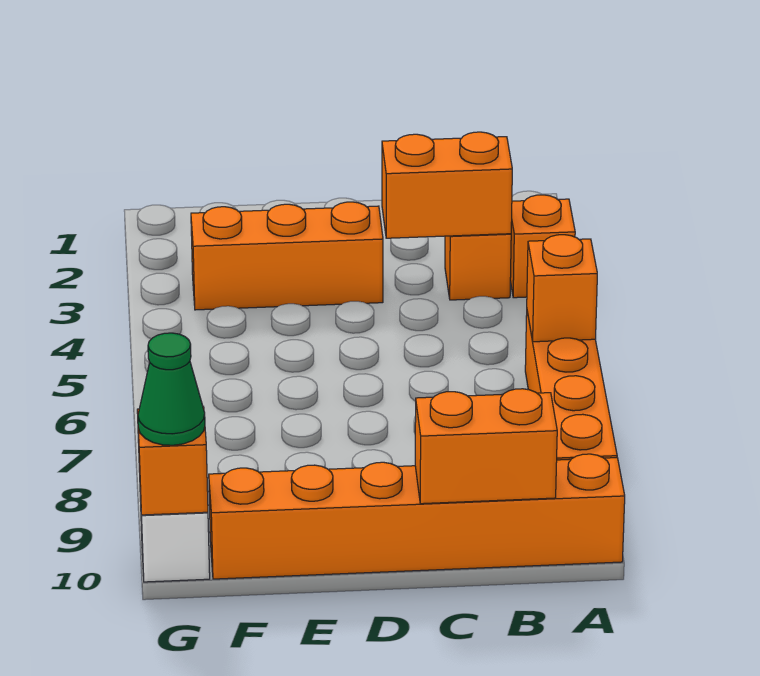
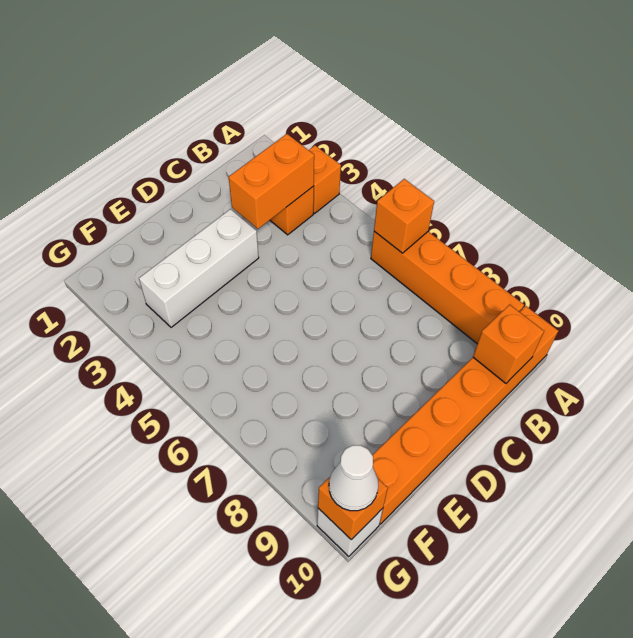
orange 1x2 brick [415,389,557,504] -> orange 1x1 brick [473,304,544,383]
orange 1x3 brick [191,202,383,310] -> white 1x3 brick [139,209,259,327]
green 1x1 cone [138,333,205,445] -> white 1x1 cone [329,445,378,511]

